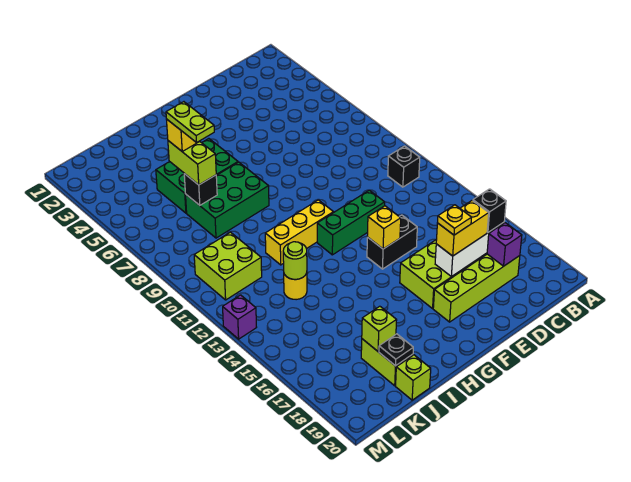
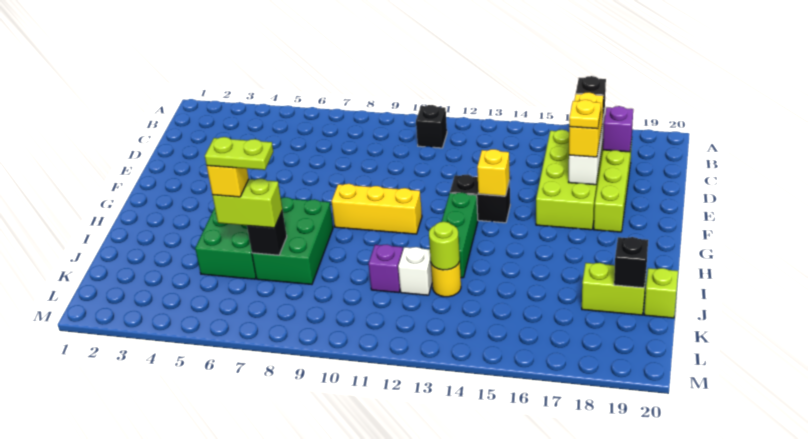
green 1x3 brick [317,190,385,255] -> green 1x3 brick moved to [442,192,478,278]
black 1x2 brick [367,215,417,269] -> black 1x2 brick turned to [450,175,510,223]
yellow 1x3 brick [265,200,333,265] -> yellow 1x3 brick turned to [332,184,422,234]
none -> white 1x1 brick [398,247,432,295]
lime 1x1 brick [362,306,397,351] -> none
black 1x1 plate [379,334,413,366] -> black 1x1 brick [614,237,648,288]
lime 2x2 brick [194,232,262,300] -> none
purple 1x1 brick [223,295,257,339] -> purple 1x1 brick moved to [369,245,403,293]

